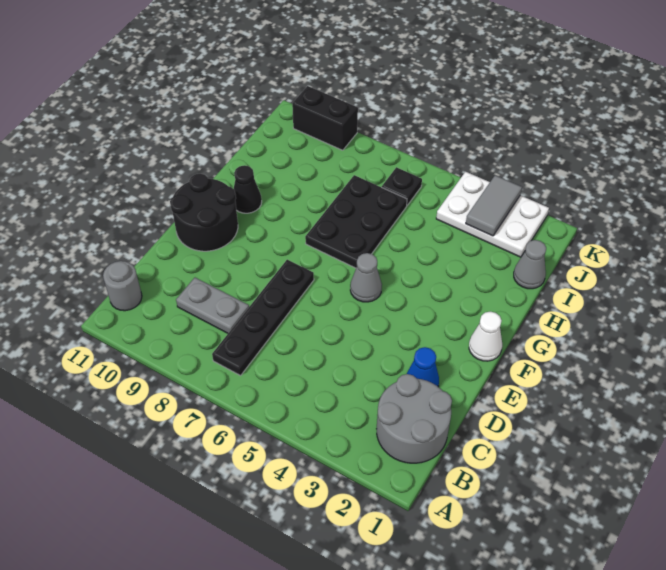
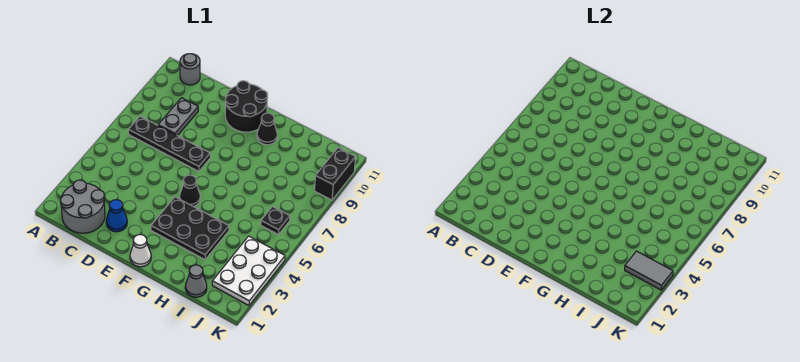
grey 1x1 cone [350,253,382,302] -> black 1x1 cone [180,175,200,207]
black 2x3 plate [305,175,407,268] -> black 2x3 plate moved to [151,197,229,260]

